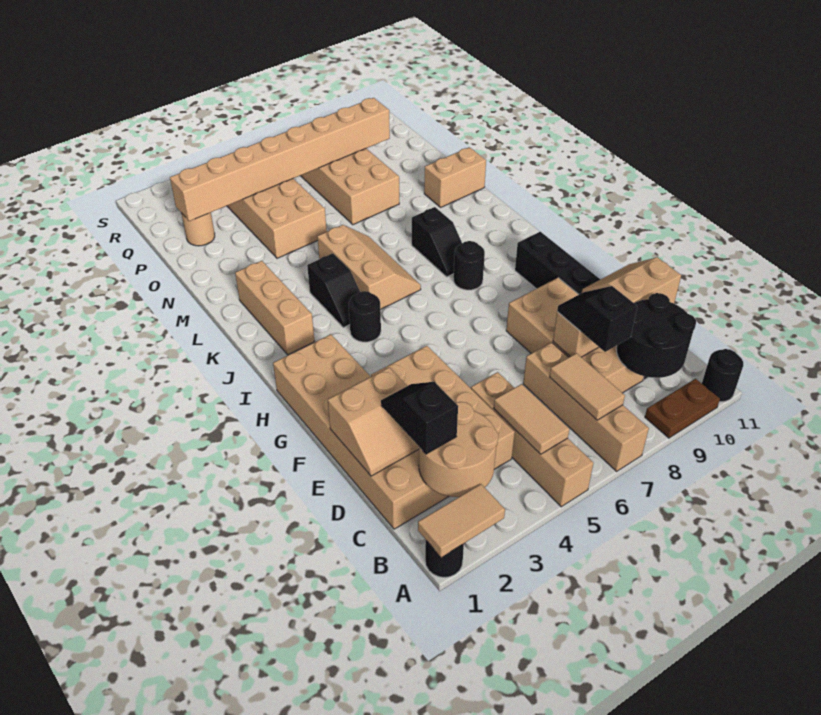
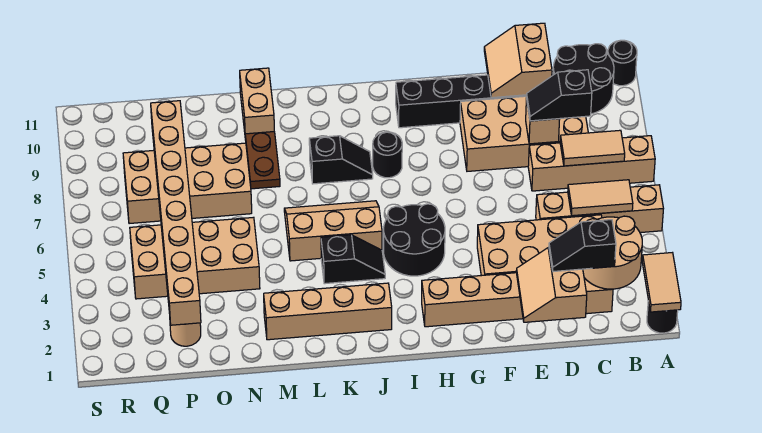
brown 1x2 plate [645,379,720,438] -> brown 1x2 plate moved to [245,132,280,189]
tan 2x6 brick [273,334,449,529] -> tan 1x6 brick [422,273,613,327]
tan 2x2 slope [328,367,419,476] -> tan 2x2 slope turned to [516,247,587,322]
black 1x1 round brick [349,291,381,342] -> black 2x2 round brick [384,204,445,276]
tan 1x3 brick [235,261,315,355] -> tan 1x4 brick [264,283,392,340]

